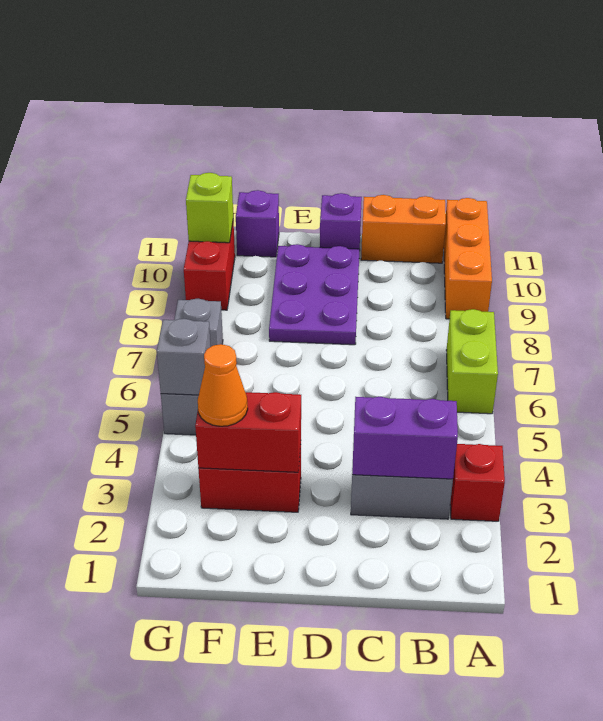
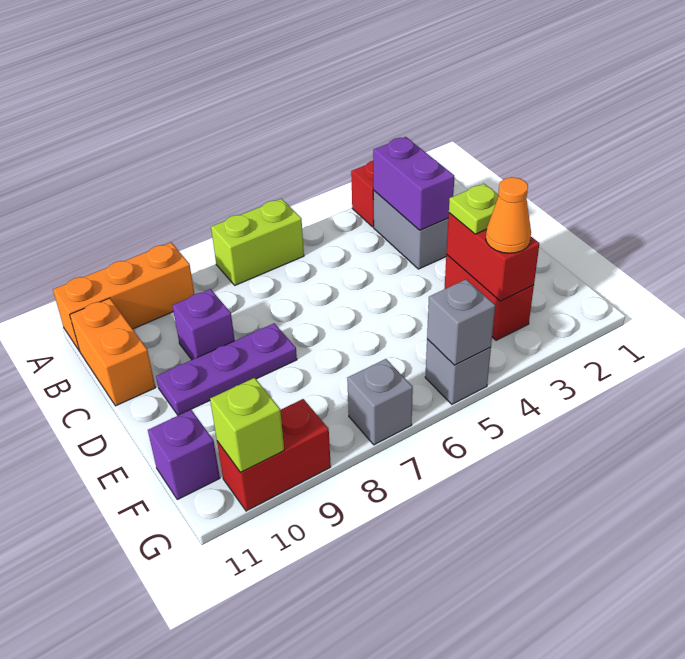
purple 2x3 plate [269,244,360,345] -> purple 1x3 plate [156,323,297,415]
purple 1x1 brick [320,193,362,251] -> purple 1x1 brick moved to [172,289,235,360]
none -> lime 1x1 plate [449,184,498,234]

